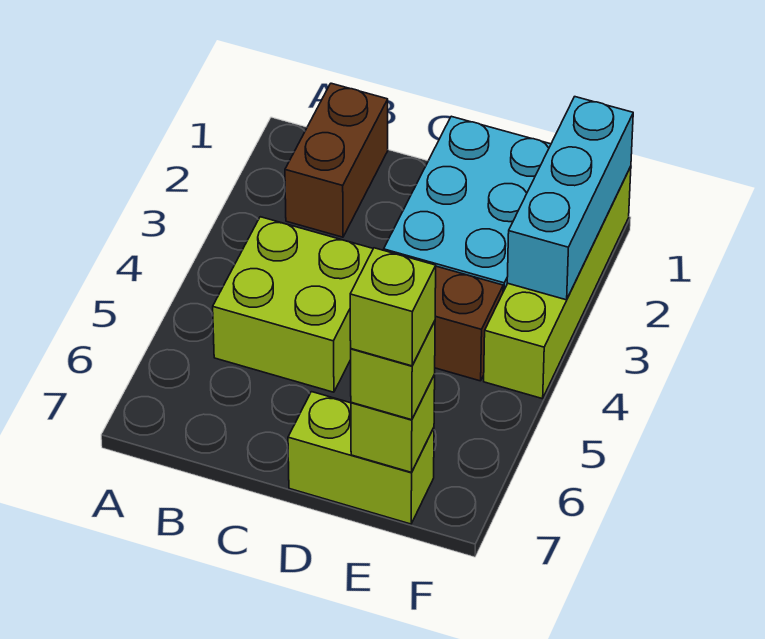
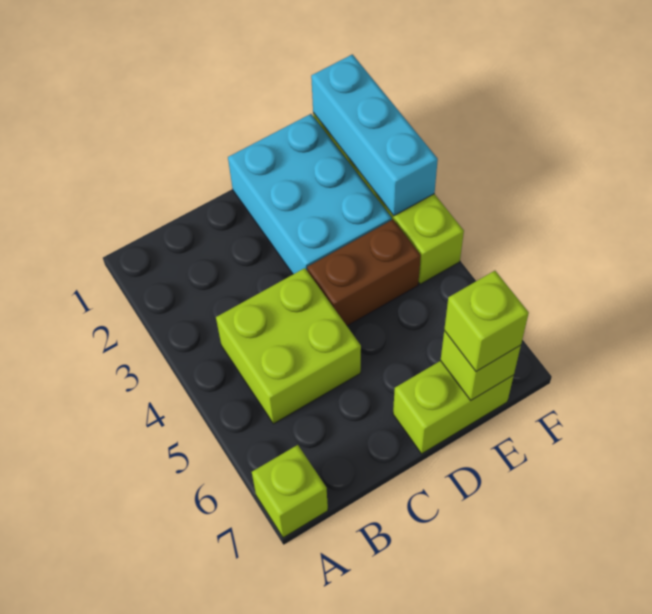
brown 1x2 brick [285,83,388,237] -> none
lime 1x1 brick [350,248,436,366] -> lime 1x1 brick moved to [252,445,328,538]

